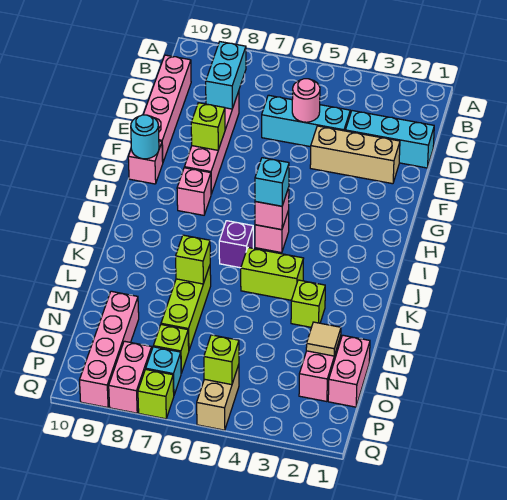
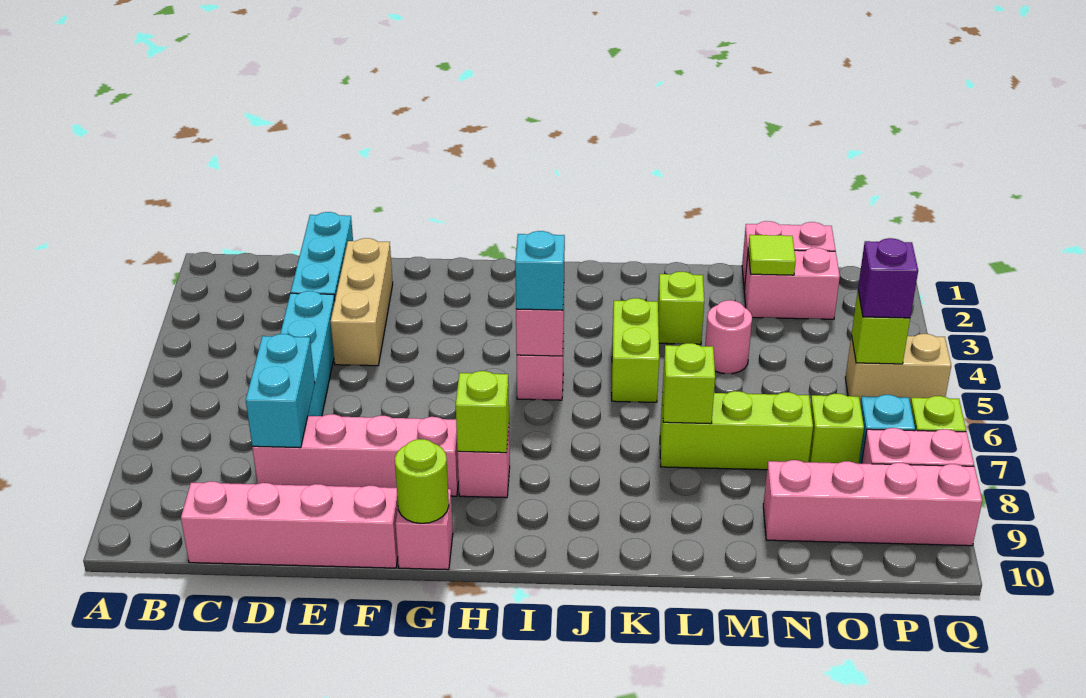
cyan 1x2 brick [206,42,246,109] -> cyan 1x2 brick turned to [246,334,315,448]
pink 1x1 round brick [292,79,320,122] -> pink 1x1 round brick moved to [705,300,752,374]
lime 1x1 brick [191,103,225,150] -> lime 1x1 brick moved to [456,371,509,453]
cyan 1x1 round brick [131,115,159,159] -> lime 1x1 round brick [395,439,449,523]
purple 1x1 brick [219,221,253,268] -> purple 1x1 brick moved to [858,238,918,318]
tan 1x1 tile [306,322,341,356] -> lime 1x1 tile [748,235,796,275]

